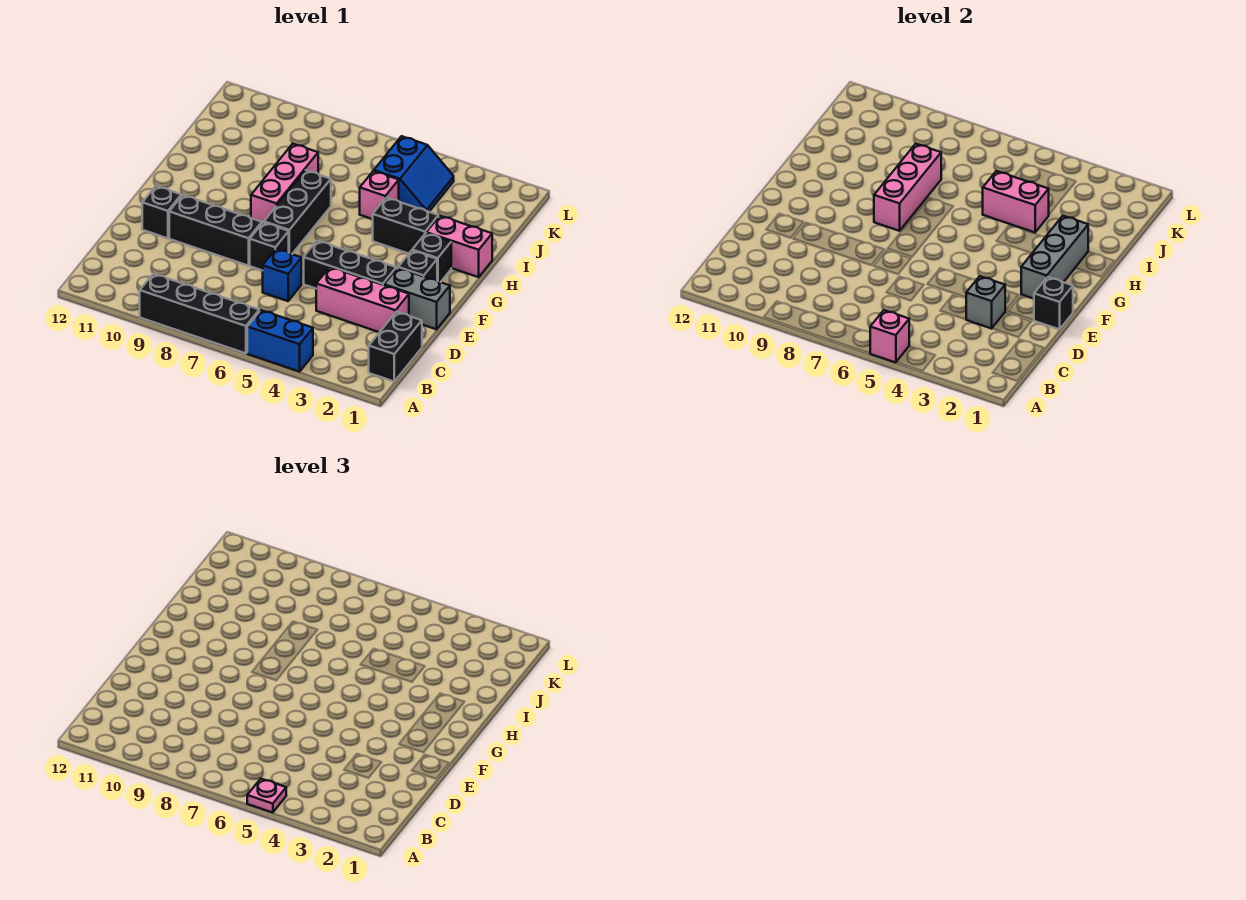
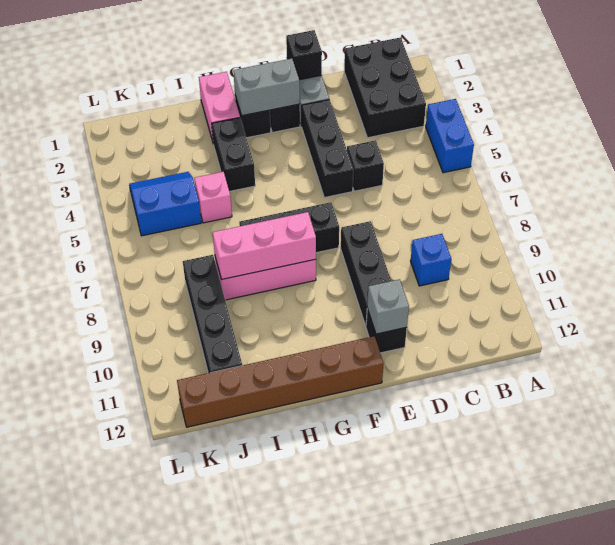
pink 1x1 brick [870,310,909,363] -> none
pink 1x1 plate [247,779,286,813] -> none
black 1x4 brick [140,274,259,353] -> black 1x4 brick moved to [183,255,242,373]
black 1x2 brick [369,312,422,381] -> black 2x3 brick [344,38,426,138]
pink 1x3 brick [316,267,409,332] -> none
grey 1x1 brick [966,276,1005,329] -> grey 1x1 brick moved to [367,279,409,334]
blue 1x1 brick [263,249,302,301] -> blue 1x1 brick moved to [411,234,451,286]
black 1x1 brick [250,222,289,271] -> black 1x1 brick moved to [347,140,384,191]
grey 1x3 brick [1021,216,1088,299] -> grey 1x2 brick [233,59,300,116]
none -> brown 1x6 brick [177,336,384,427]
pink 1x2 brick [983,171,1049,232] -> none

